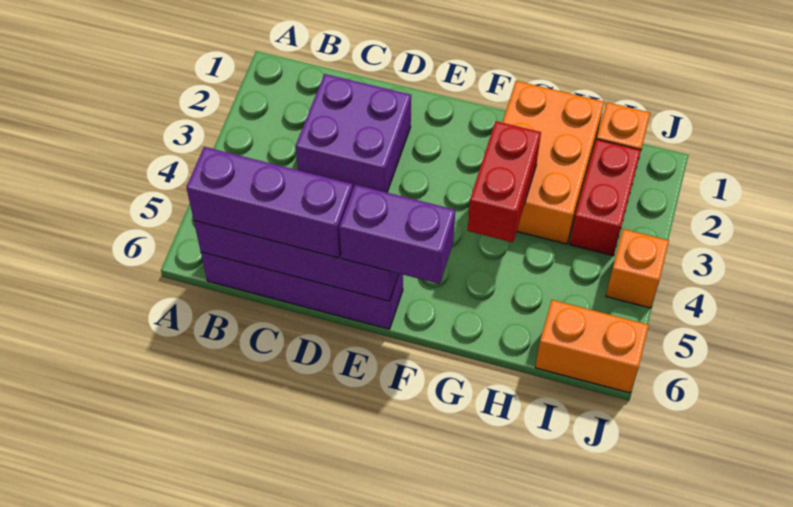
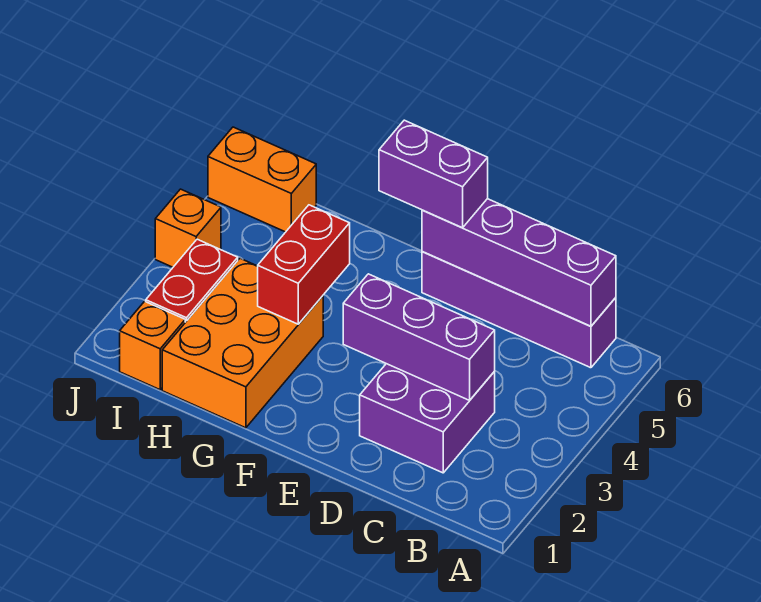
purple 1x3 brick [186,147,353,258] -> purple 1x3 brick moved to [343,274,495,400]

